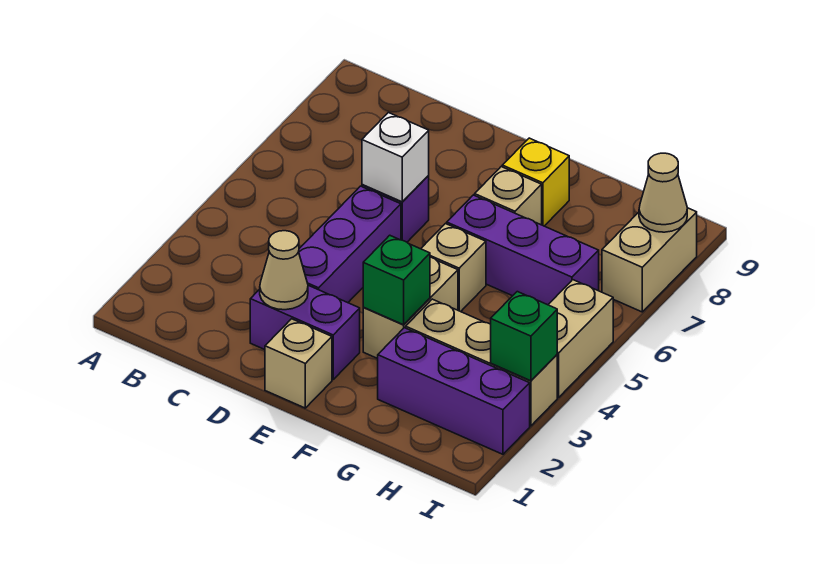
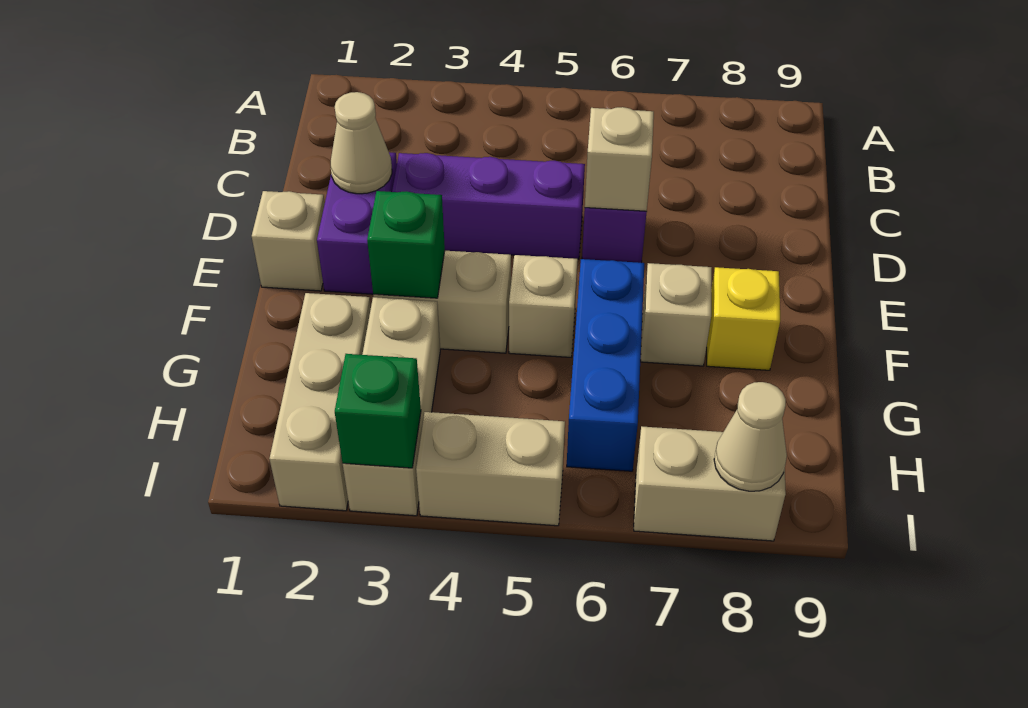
white 1x1 brick [362,113,429,202] -> tan 1x1 brick [585,107,654,211]
purple 1x3 brick [447,195,599,305] -> blue 1x3 brick [567,259,644,471]
purple 1x3 brick [378,328,530,454] -> tan 1x3 brick [269,293,371,511]

